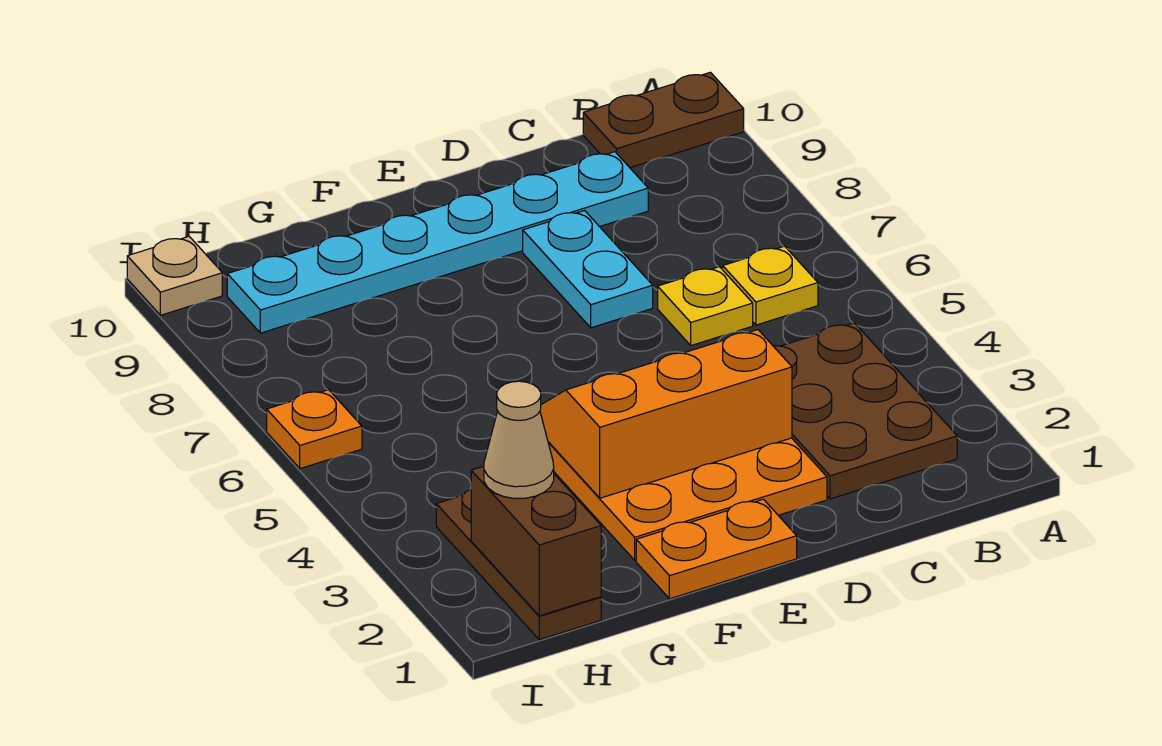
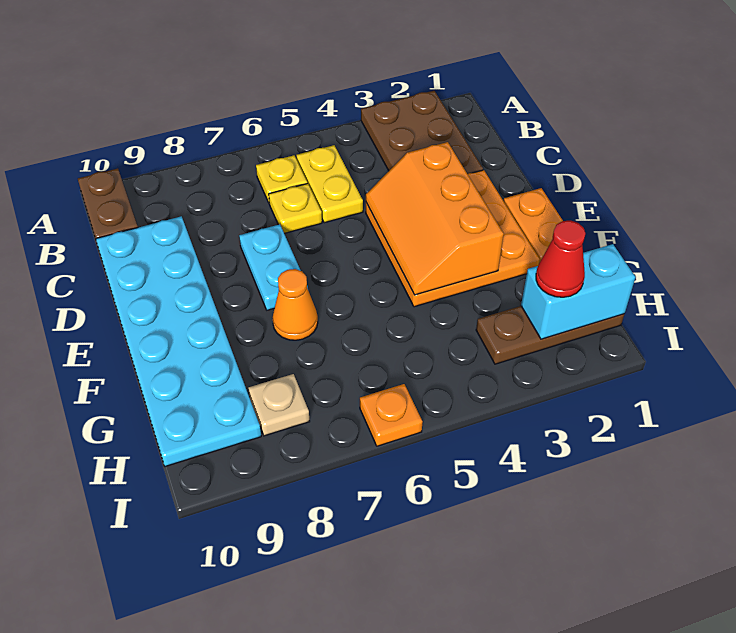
brown 2x3 plate [774,323,957,499] -> brown 2x3 plate turned to [361,91,483,174]
none -> yellow 1x2 plate [296,145,363,223]
cyan 1x6 plate [227,152,648,333] -> cyan 2x6 plate [96,216,261,466]
cyan 1x2 plate [523,211,653,328] -> cyan 1x2 plate turned to [239,224,308,310]
none -> orange 1x1 cone [272,269,318,340]
brown 1x2 brick [471,466,601,616] -> cyan 1x2 brick [521,244,636,339]
tan 1x1 cone [484,381,554,498] -> red 1x1 cone [536,221,585,297]
tan 1x1 plate [127,237,222,315] -> tan 1x1 plate moved to [248,374,310,436]

